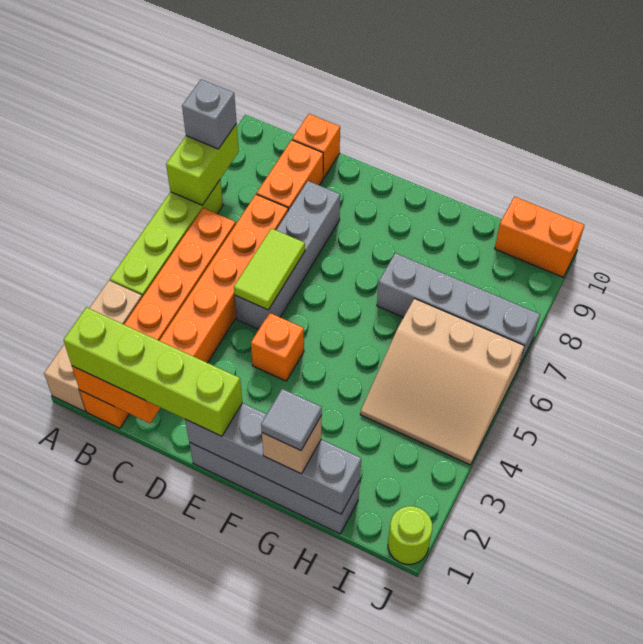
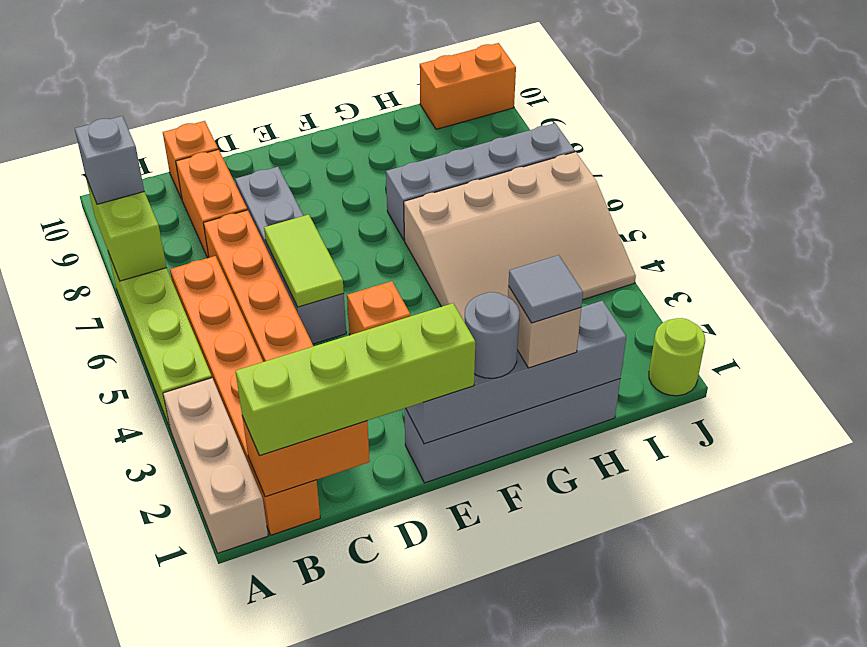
none -> grey 1x1 round brick [465,292,520,378]
tan 3x3 slope [360,299,524,465] -> tan 3x4 slope [404,152,636,322]

